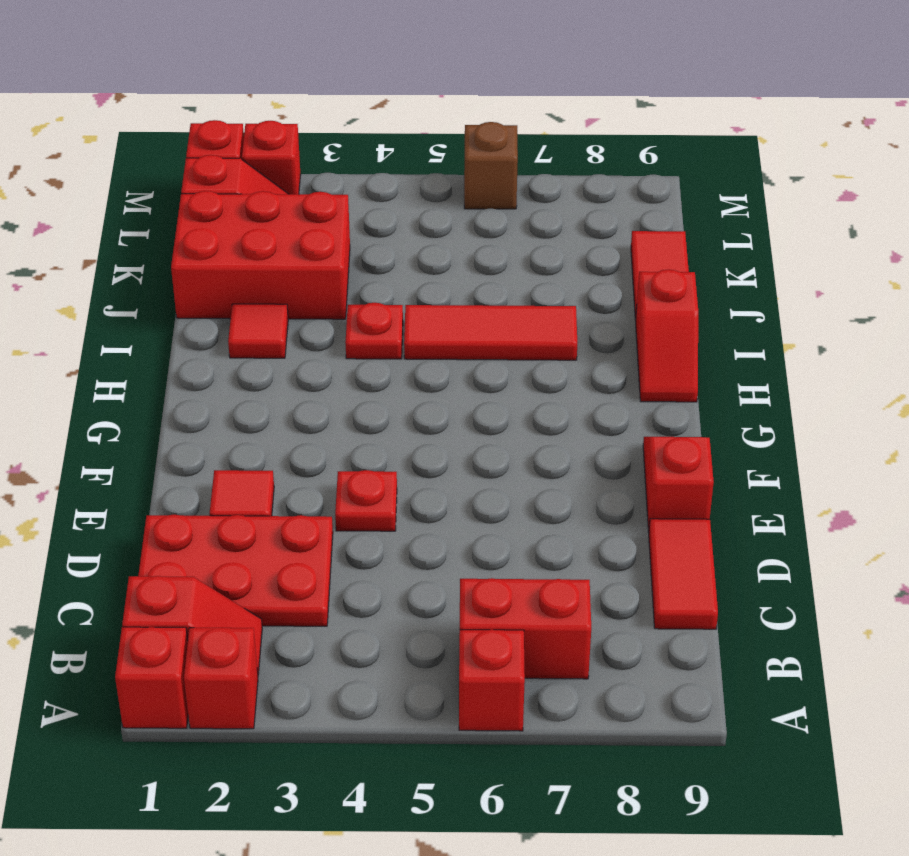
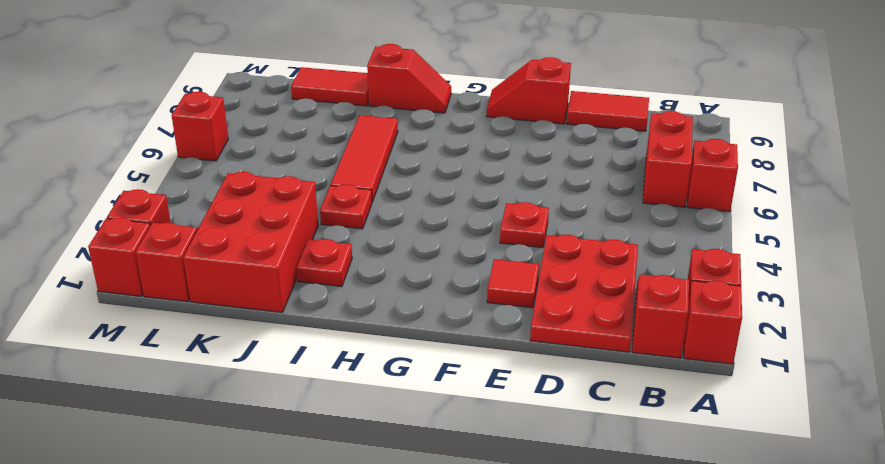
red 1x1 tile [228,304,288,358] -> red 1x1 plate [296,239,352,287]
brown 1x1 brick [464,122,518,209] -> red 1x1 brick [172,92,228,161]

